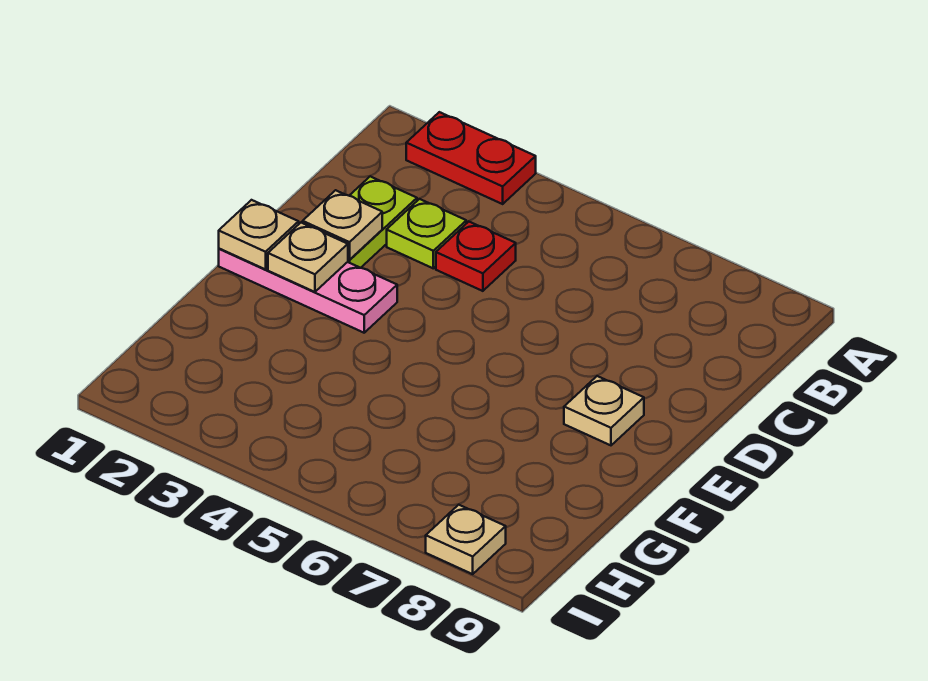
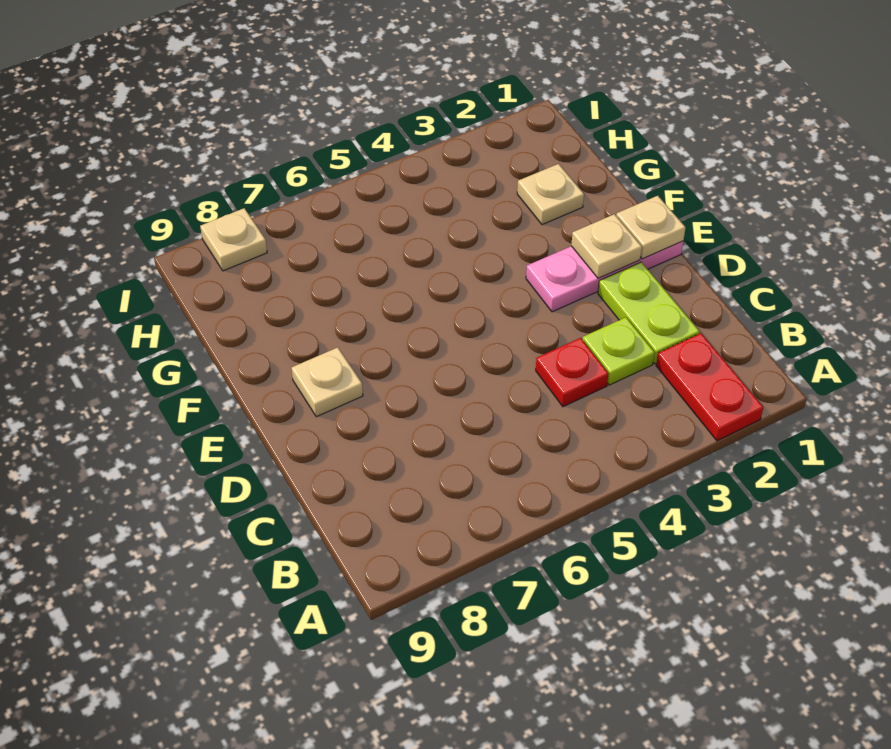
red 1x2 plate [406,112,536,204] -> red 1x2 plate turned to [656,333,763,441]
tan 1x1 plate [303,190,382,260] -> tan 1x1 plate moved to [517,164,584,225]

